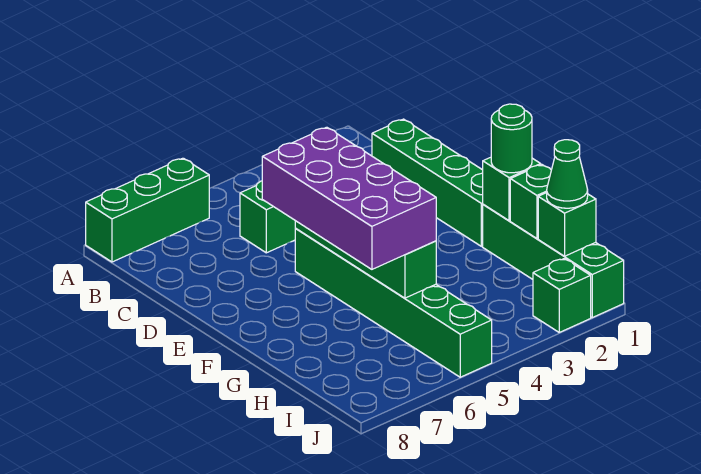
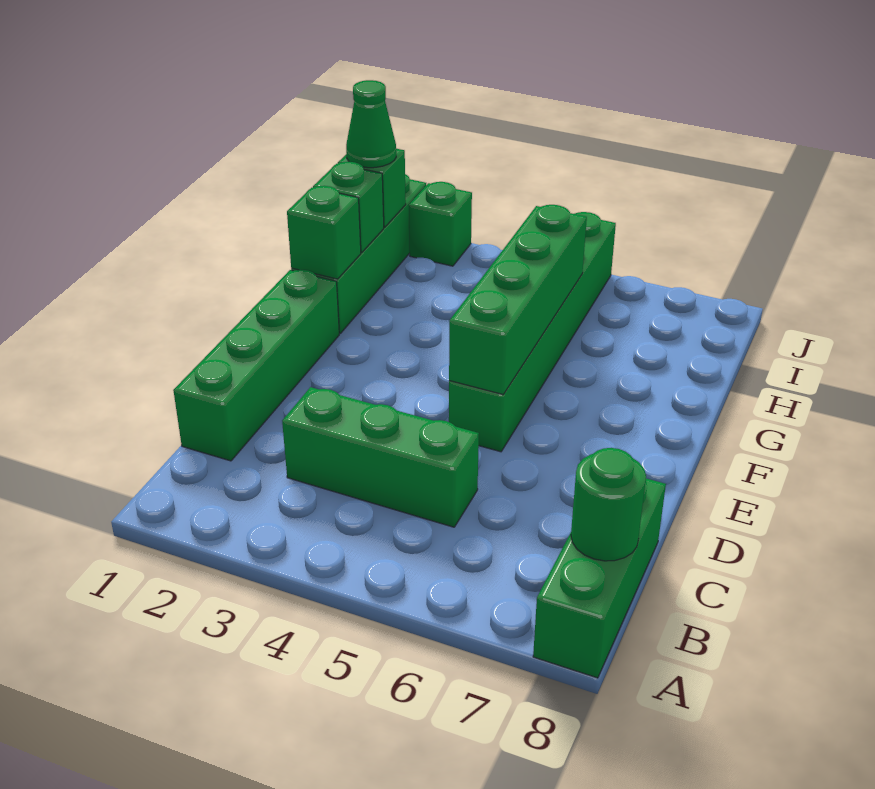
green 1x3 brick [86,158,209,262] -> green 1x3 brick turned to [533,479,666,678]
purple 2x4 brick [262,127,436,269] -> none
green 1x1 round brick [491,104,532,173] -> green 1x1 round brick moved to [571,448,646,561]

